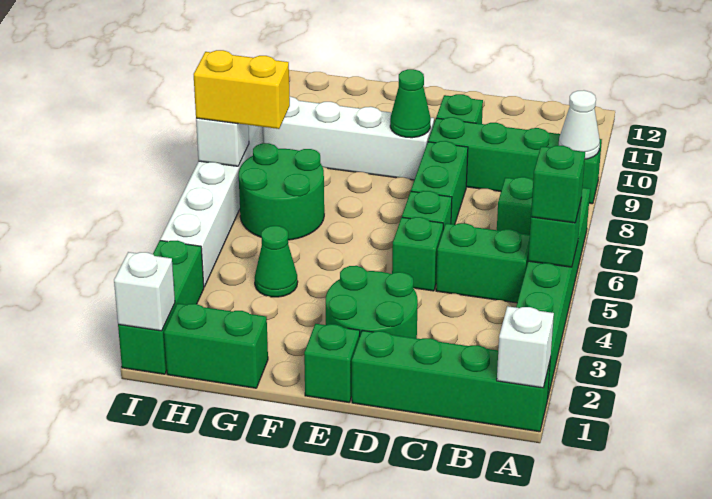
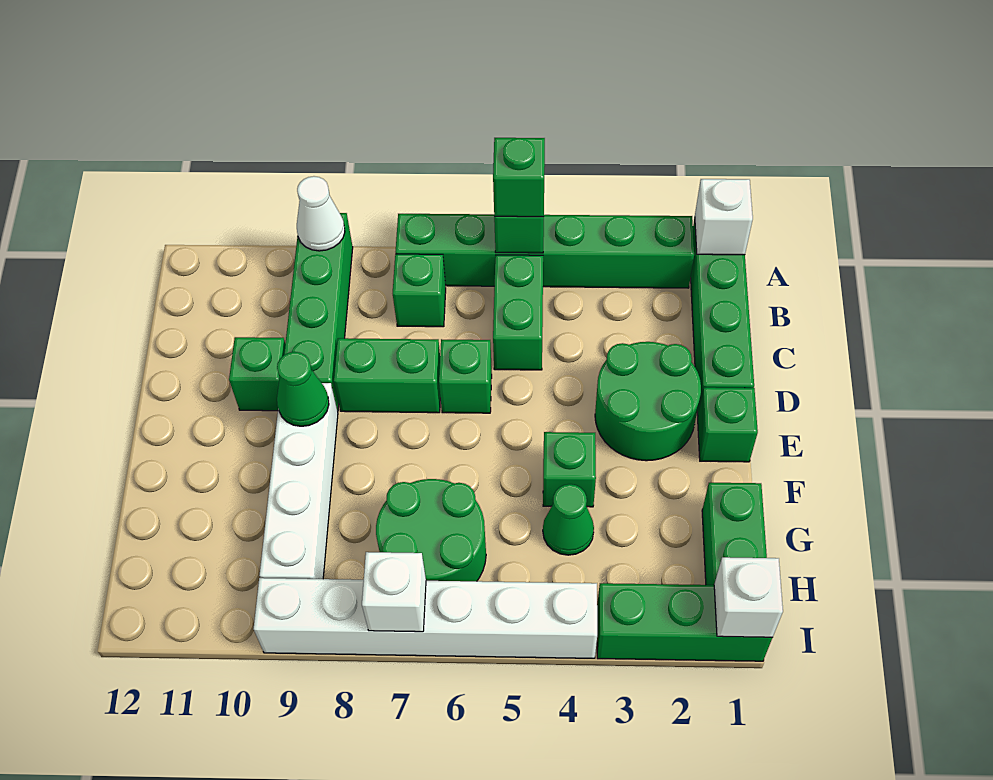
green 1x1 brick [392,217,443,291] -> green 1x1 brick moved to [543,432,596,507]
yellow 1x2 brick [194,50,290,129] -> none

